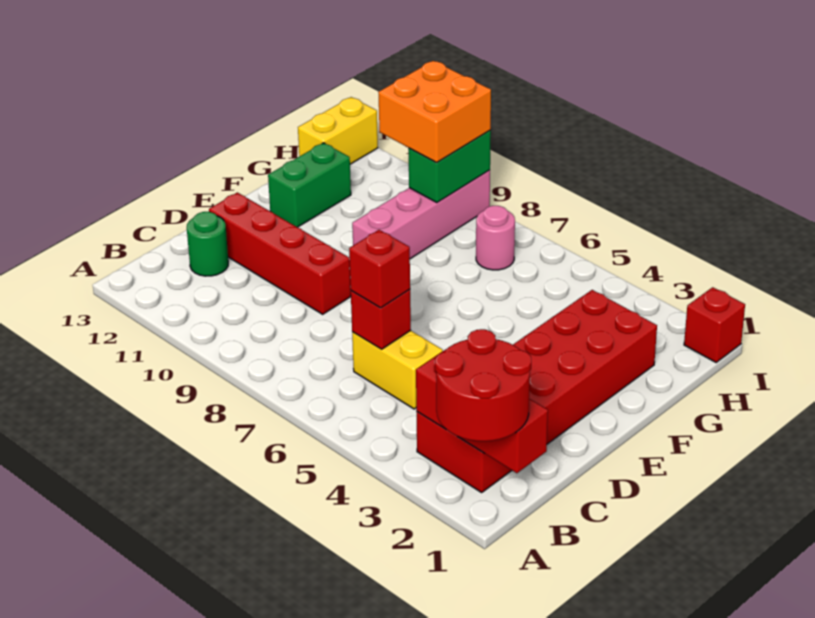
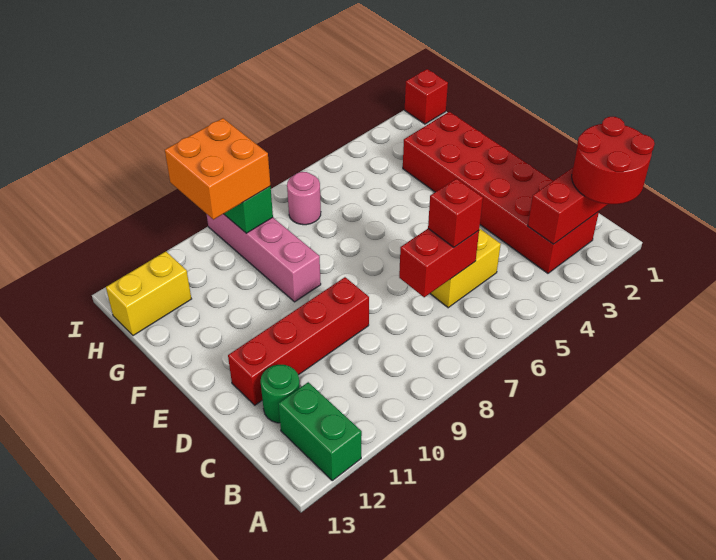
red 1x1 brick [351,289,411,349] -> red 1x2 brick [399,229,479,297]
green 1x2 brick [268,143,351,227] -> green 1x2 brick moved to [278,382,362,481]
yellow 1x2 brick [298,97,378,164] -> yellow 1x2 brick turned to [106,251,191,336]

